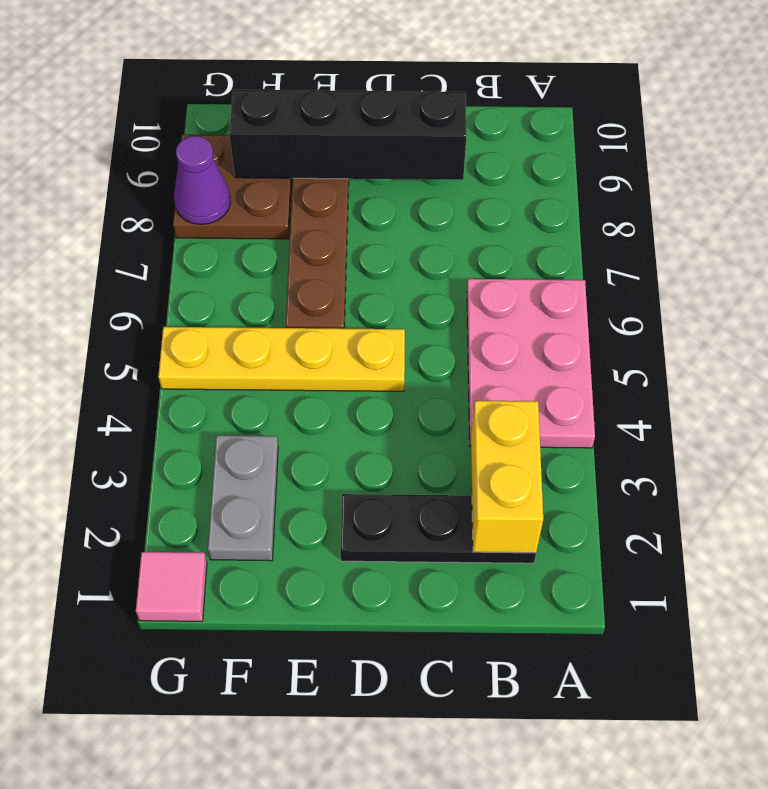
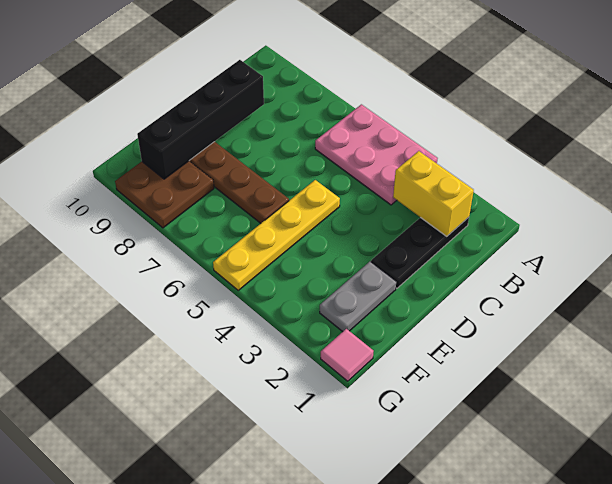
grey 1x2 plate [208,435,278,561] -> grey 1x2 plate turned to [320,262,396,332]
purple 1x1 cone [174,136,231,224] -> none

